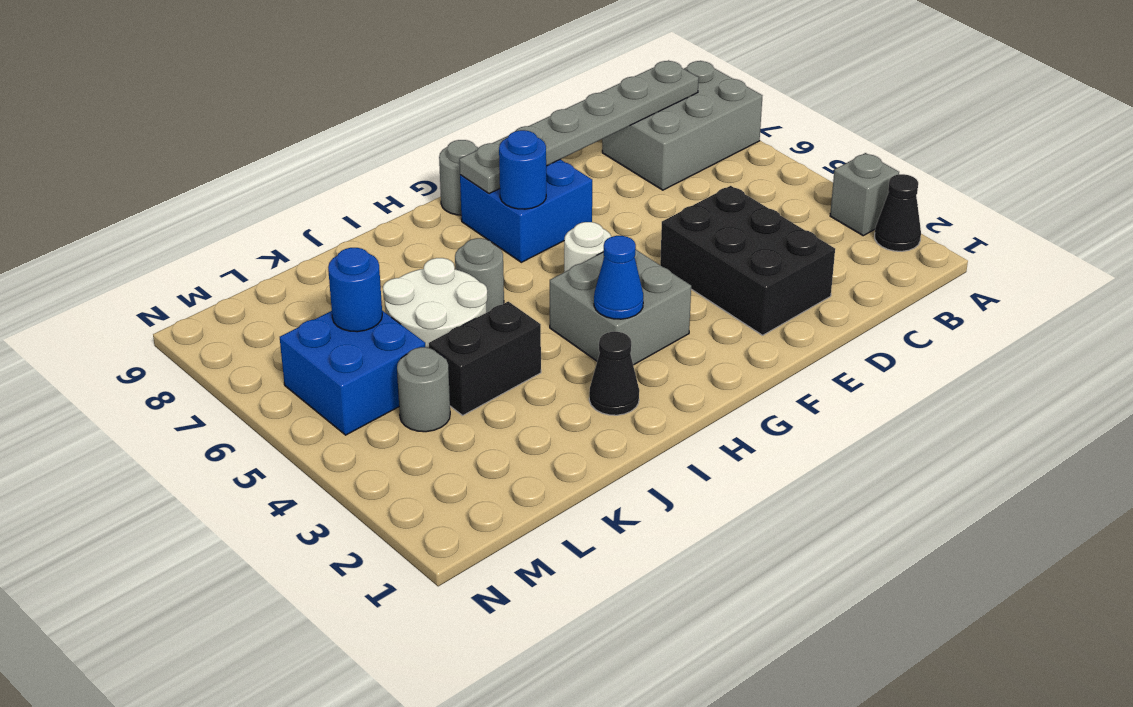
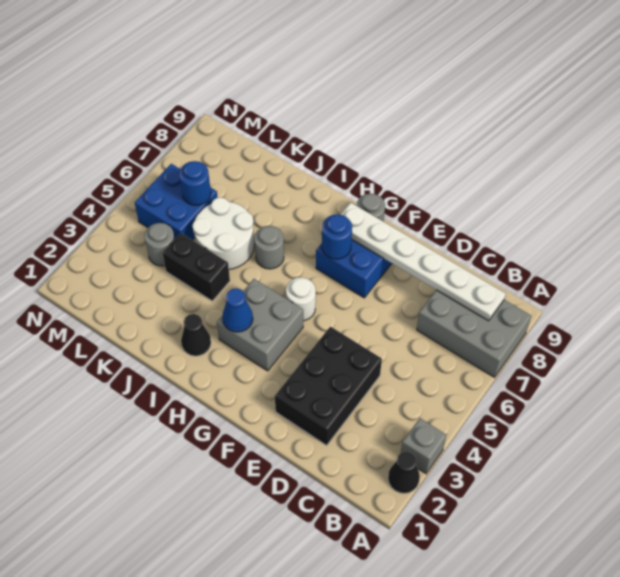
grey 1x6 plate [459,60,699,194] -> white 1x6 plate [340,203,506,321]

